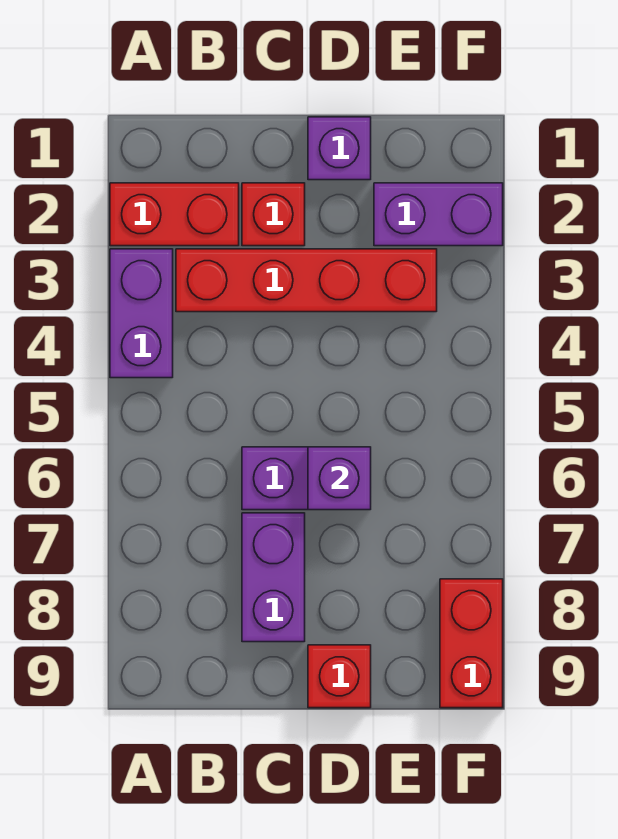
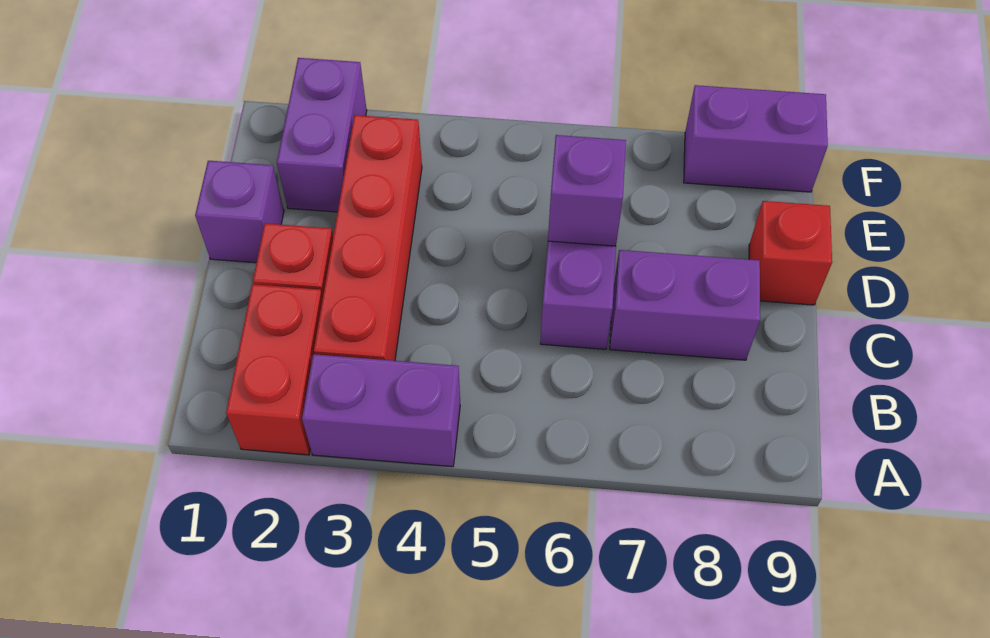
red 1x2 brick [440,579,503,708] -> purple 1x2 brick [684,85,828,192]

